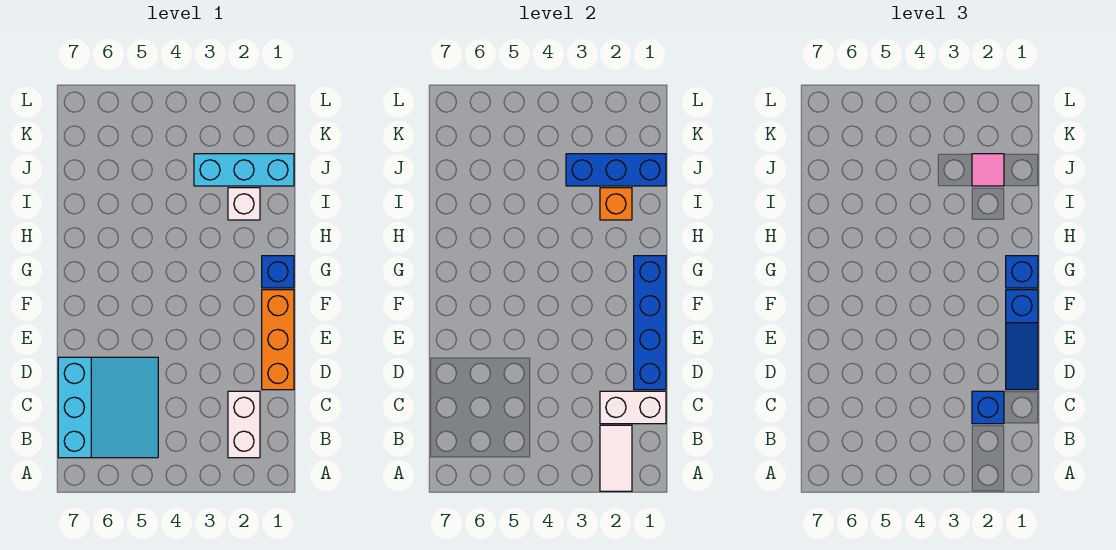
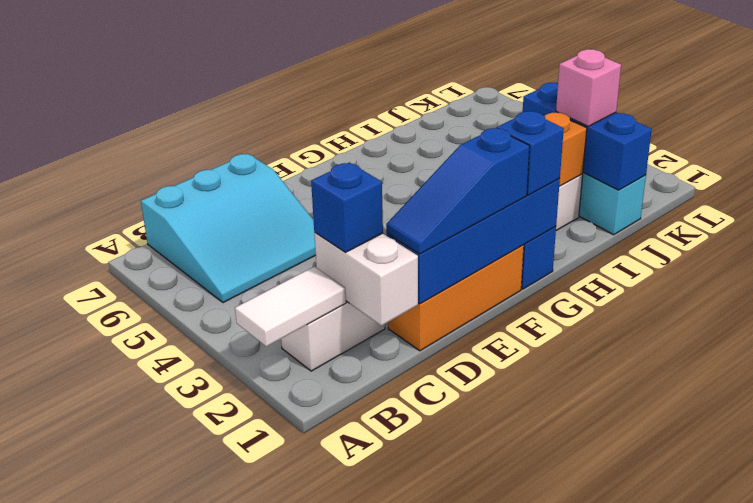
pink 1x1 tile [972,154,1004,186] -> pink 1x1 brick [556,49,621,126]

